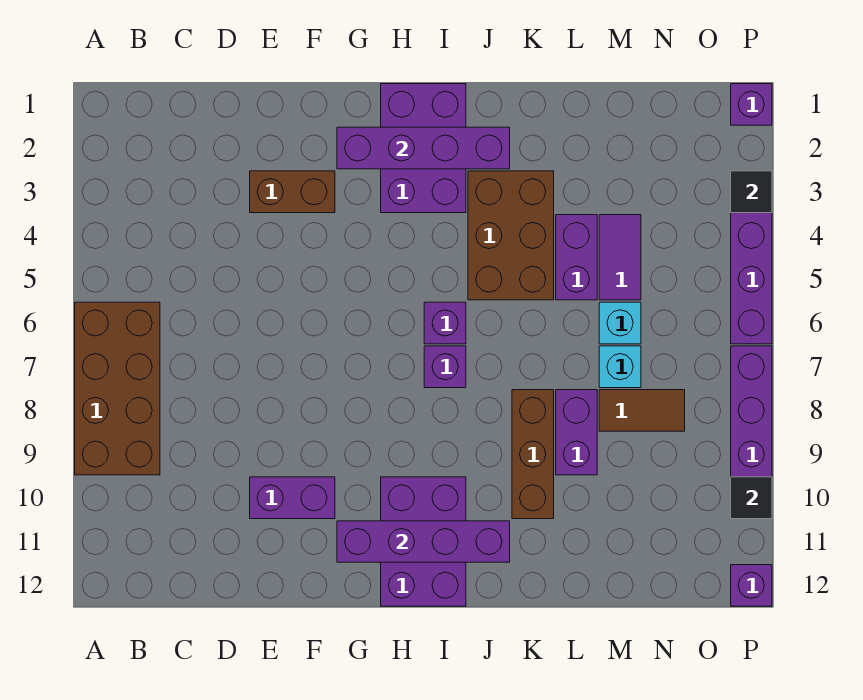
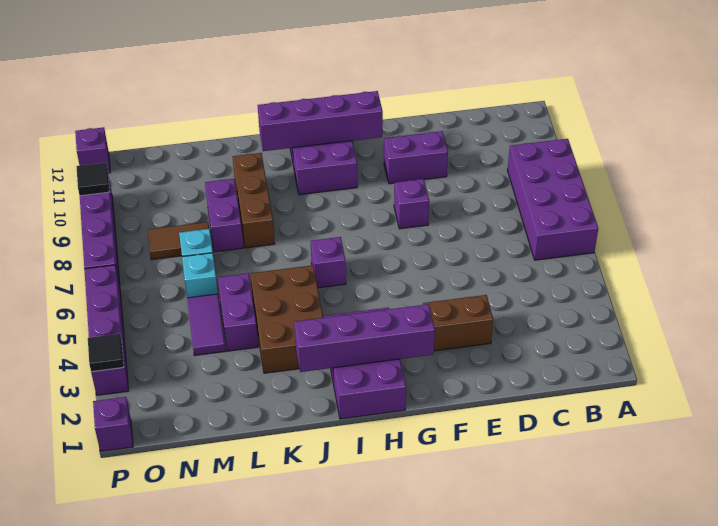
brown 2x4 brick [75,302,160,475] -> purple 2x4 brick [508,139,598,260]
purple 1x1 brick [424,346,466,388] -> purple 1x1 brick moved to [394,179,429,229]

